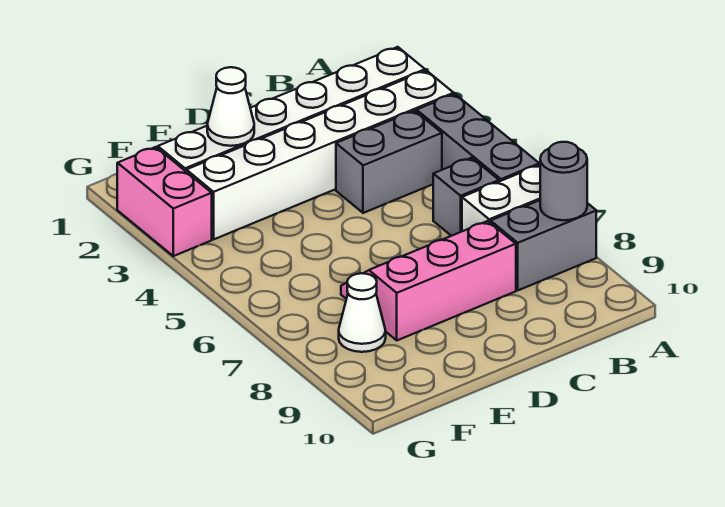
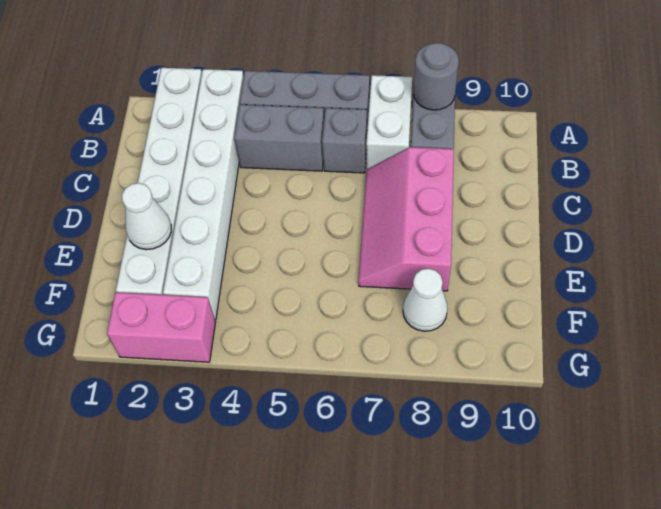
grey 1x2 brick [336,111,442,213] -> grey 1x2 brick turned to [234,105,324,171]

